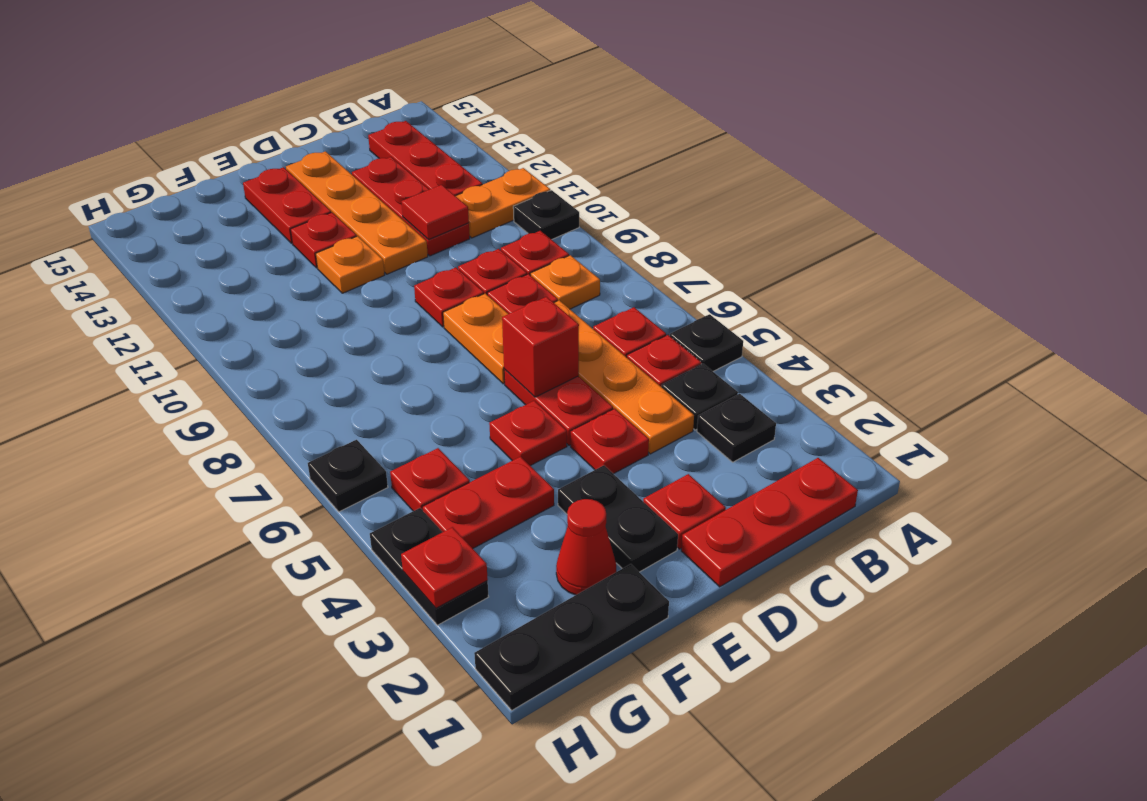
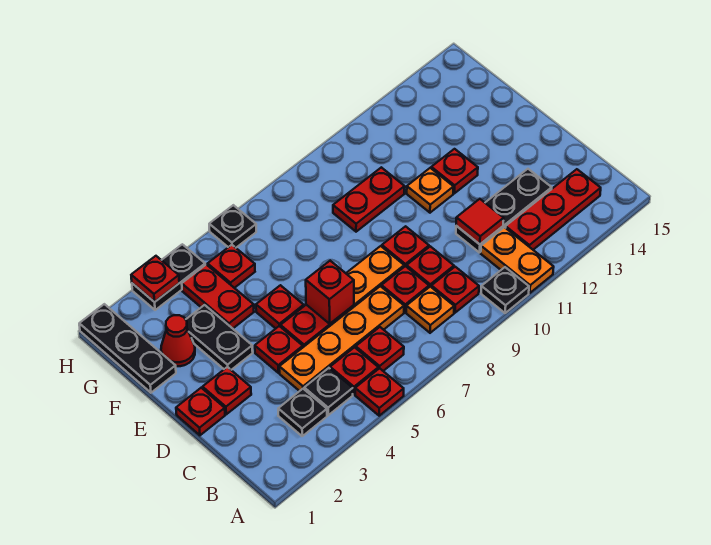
black 1x1 plate [670,314,743,371] -> red 1x1 plate [355,368,404,416]
red 1x3 plate [681,458,858,587] -> red 1x1 plate [176,388,225,435]
red 1x3 plate [352,157,470,256] -> black 1x3 plate [456,169,552,253]
orange 1x4 plate [286,151,428,274] -> none
black 1x2 plate [558,465,678,572] -> black 1x2 plate turned to [186,305,253,370]
red 1x2 plate [243,167,331,243] -> red 1x2 plate moved to [333,167,405,232]

